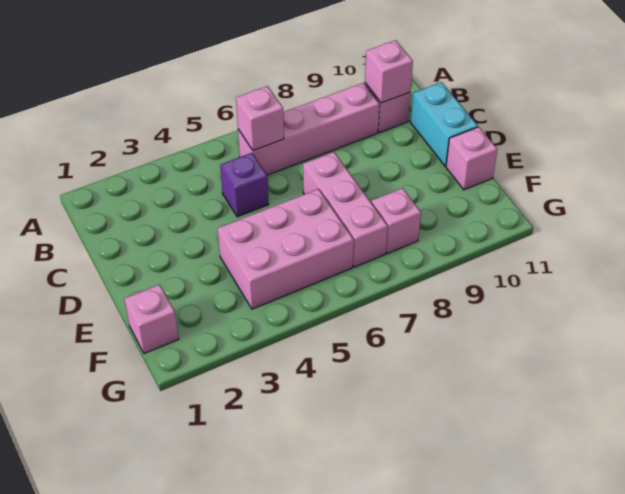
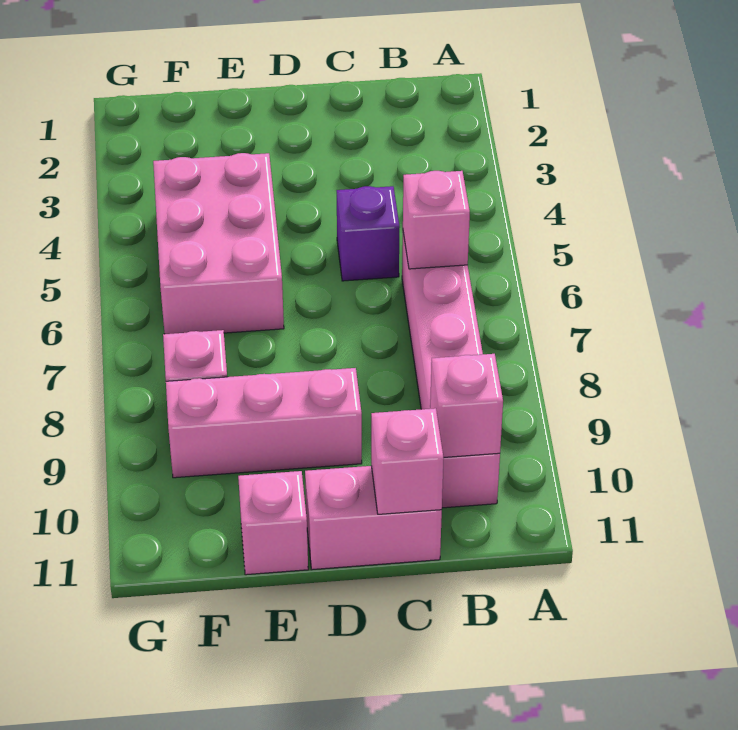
cyan 1x2 brick [410,82,478,166] -> pink 1x2 brick [305,466,442,570]
pink 1x3 brick [303,152,388,267] -> pink 1x3 brick moved to [166,368,362,478]
pink 1x1 brick [124,284,179,354] -> pink 1x1 brick moved to [371,408,444,514]

